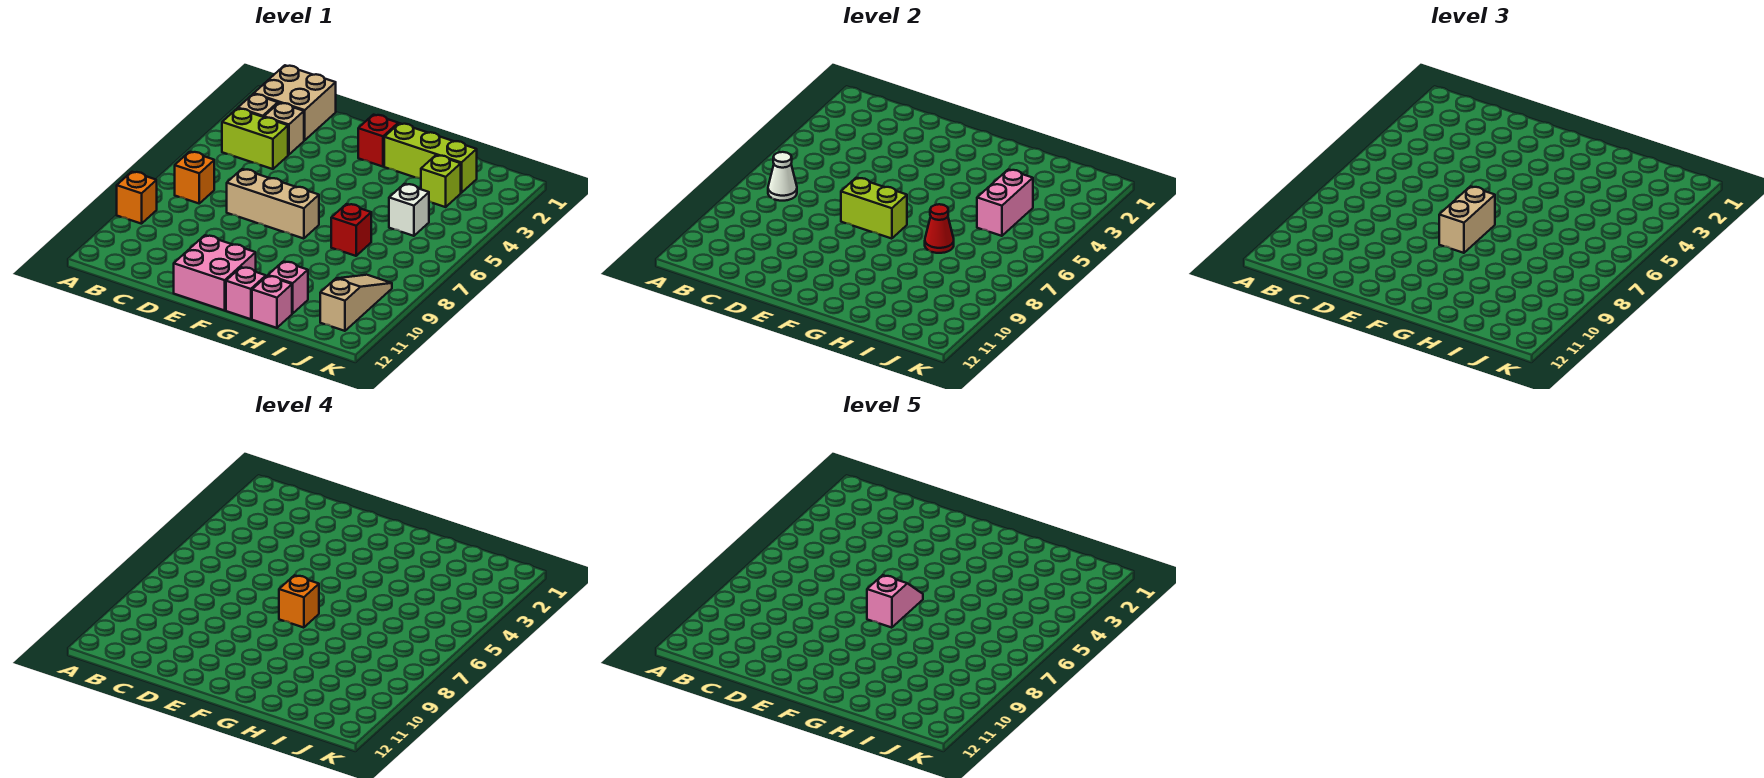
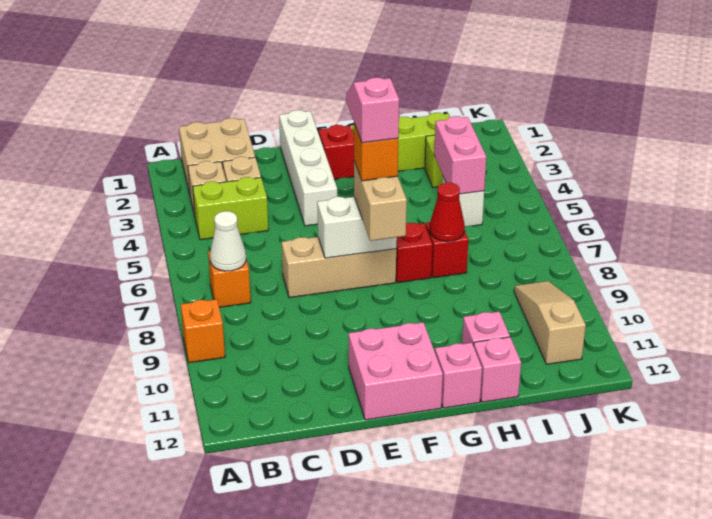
none -> white 1x4 brick [279,110,337,226]
lime 1x2 brick [841,178,907,239] -> white 1x2 brick [317,197,397,258]
none -> red 1x1 brick [396,223,433,283]

